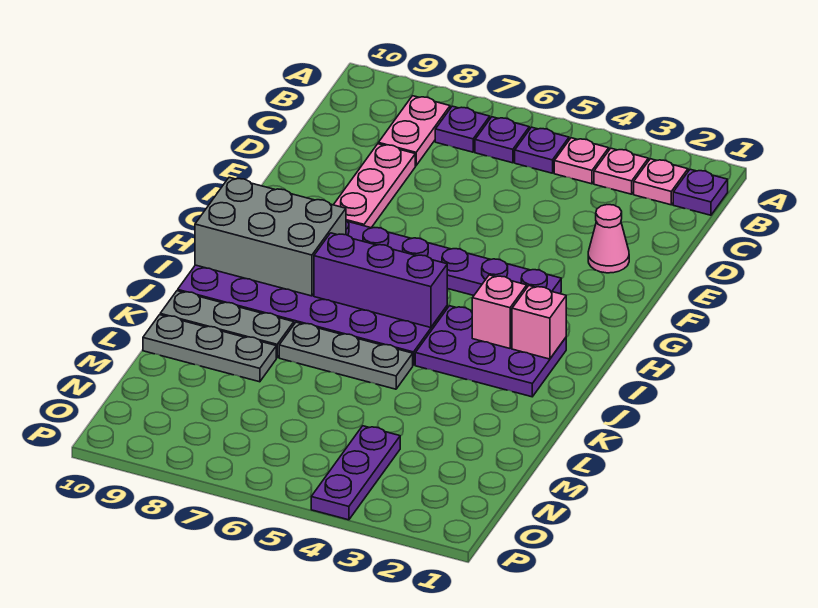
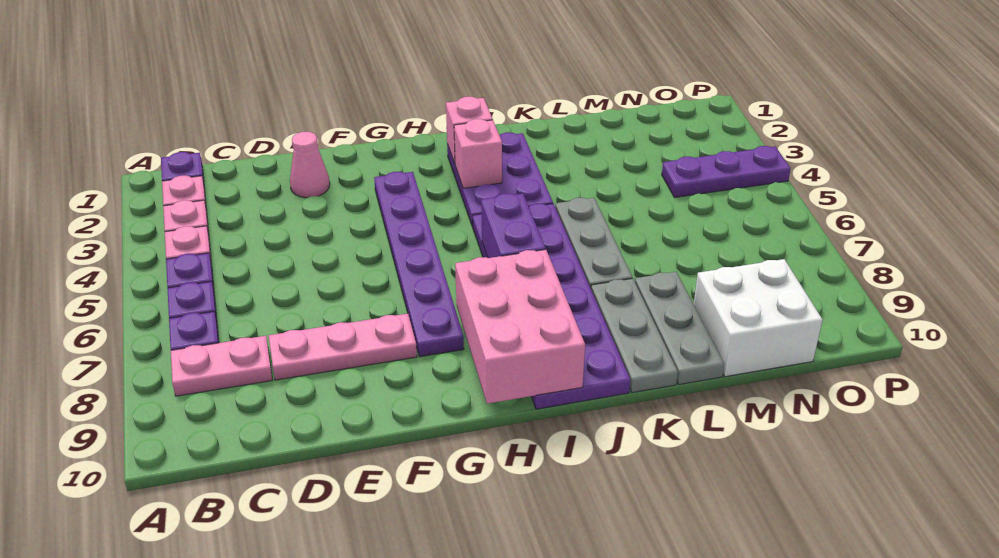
grey 2x3 brick [195,177,346,296] -> pink 2x3 brick [455,250,585,404]
purple 1x3 brick [314,233,447,328] -> purple 1x2 brick [481,193,546,258]
none -> white 2x2 brick [694,259,822,377]

